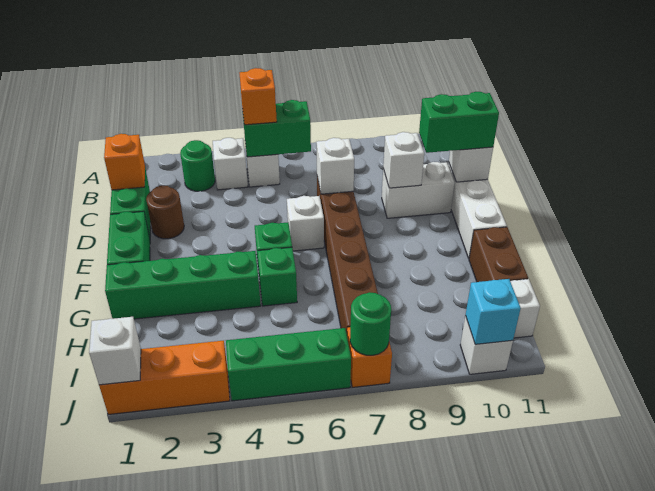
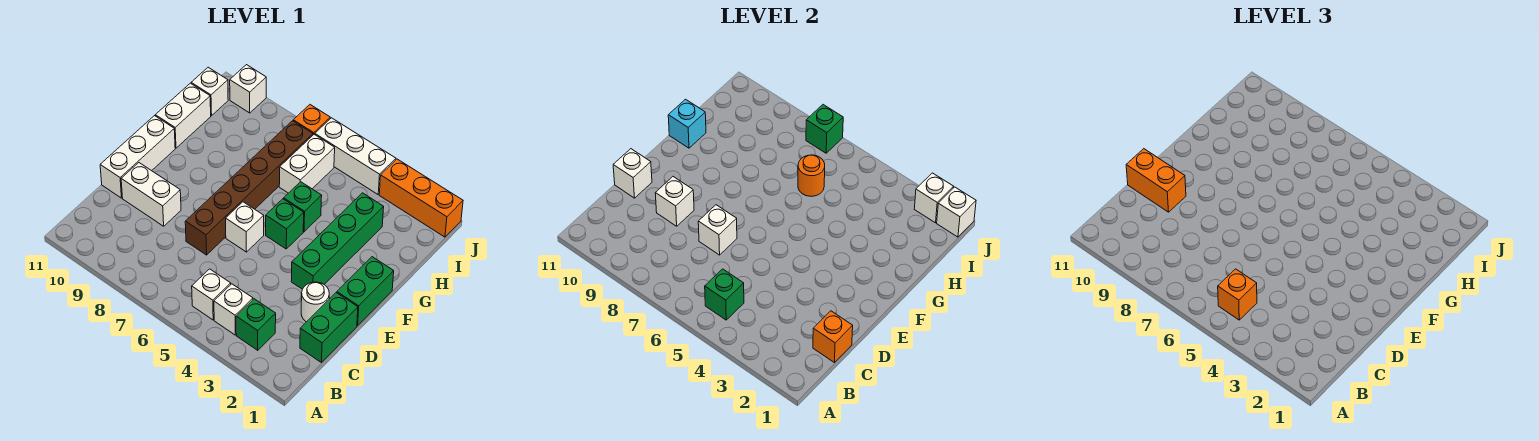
green 1x1 round brick [180,140,215,191] -> green 1x1 brick [236,299,276,350]
green 1x2 brick [243,100,311,157] -> green 1x1 brick [705,269,744,320]
brown 1x1 round brick [146,185,184,239] -> white 1x1 round brick [301,282,329,322]
green 1x2 brick [419,92,499,153] -> orange 1x2 brick [1126,149,1186,212]
green 1x4 brick [105,251,261,319] -> green 1x4 brick turned to [291,193,384,289]
brown 1x2 brick [469,227,528,282] -> white 1x2 brick [155,83,211,148]
none -> white 1x2 brick [279,134,335,193]
none -> orange 1x1 round brick [798,155,825,196]
none -> white 1x1 brick [914,173,954,223]
green 1x3 brick [226,328,351,401] -> white 1x3 brick [315,118,396,194]
green 1x1 round brick [350,292,391,355] -> green 1x1 brick [806,105,843,153]
cyan 1x1 brick [466,279,521,344] -> cyan 1x1 brick moved to [668,99,706,148]

